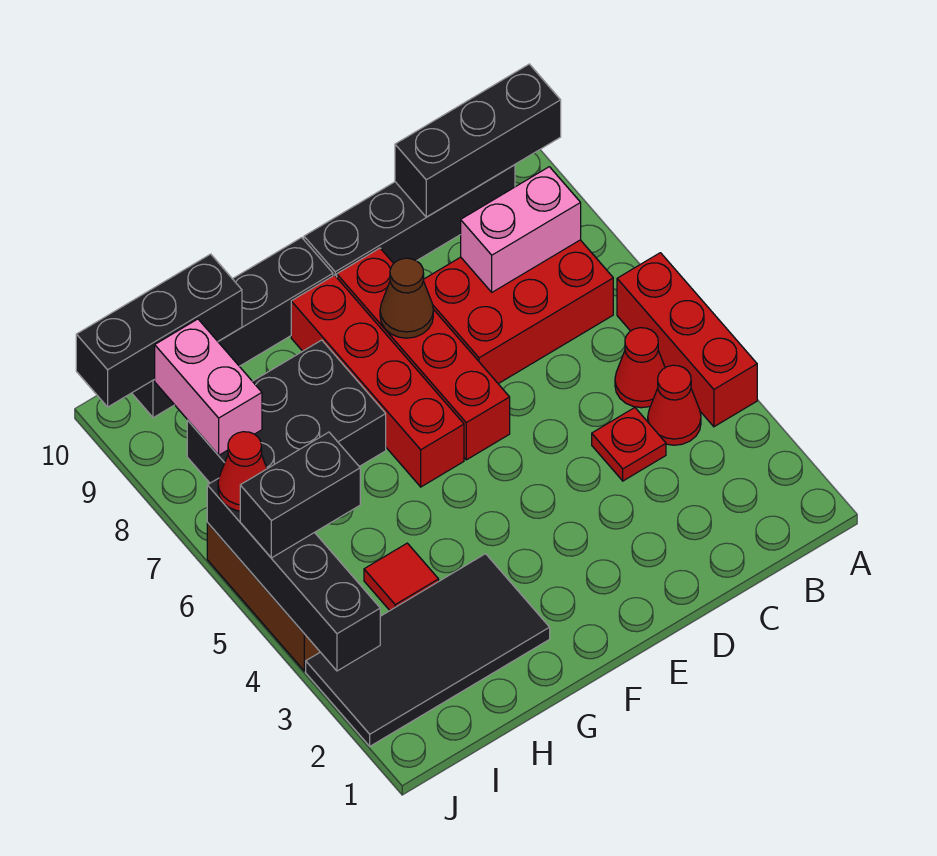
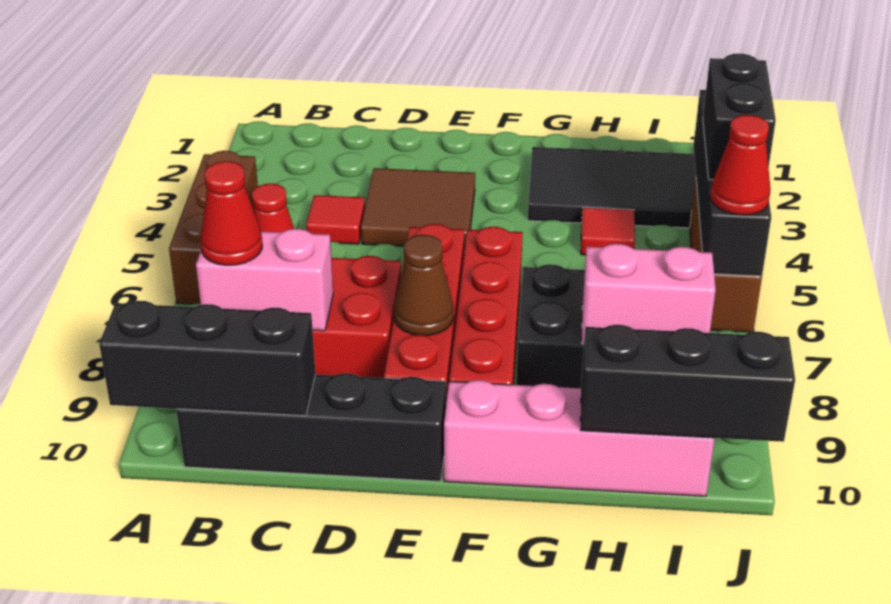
red 1x3 brick [617,253,757,427] -> brown 1x3 brick [169,151,258,304]
red 1x1 cone [648,365,701,445] -> red 1x1 cone moved to [200,161,262,265]
red 1x1 plate [592,408,666,481] -> red 1x1 tile [306,195,365,244]
none -> brown 2x2 tile [361,168,475,249]
black 1x4 brick [132,238,333,418] -> pink 1x4 brick [444,380,714,496]
black 1x2 brick [240,432,360,558] -> black 1x2 brick turned to [703,54,776,180]
pink 1x2 brick [154,319,262,455] -> pink 1x2 brick turned to [582,244,716,344]

